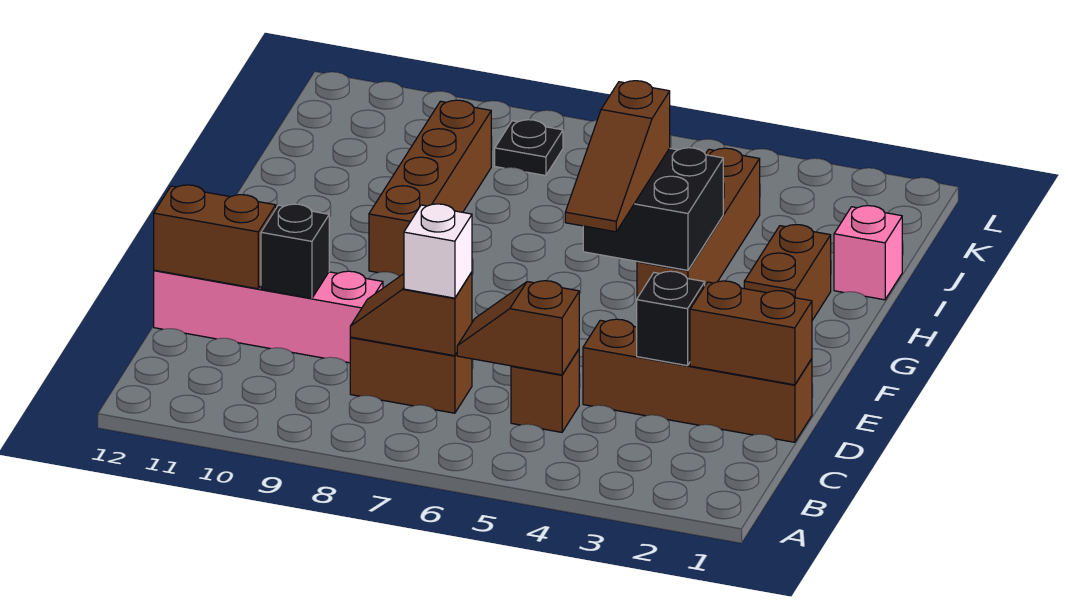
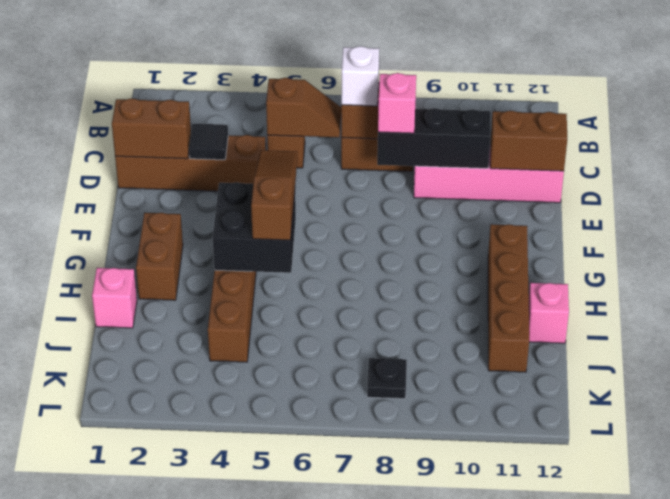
black 1x1 brick [637,271,705,366] -> black 1x1 tile [189,124,228,160]
none -> pink 1x1 brick [378,73,416,133]
black 1x1 brick [261,204,329,298] -> black 1x3 brick [377,108,491,168]
brown 1x4 brick [369,100,491,276] -> brown 1x4 brick moved to [488,224,529,372]
none -> pink 1x1 brick [529,283,569,343]

